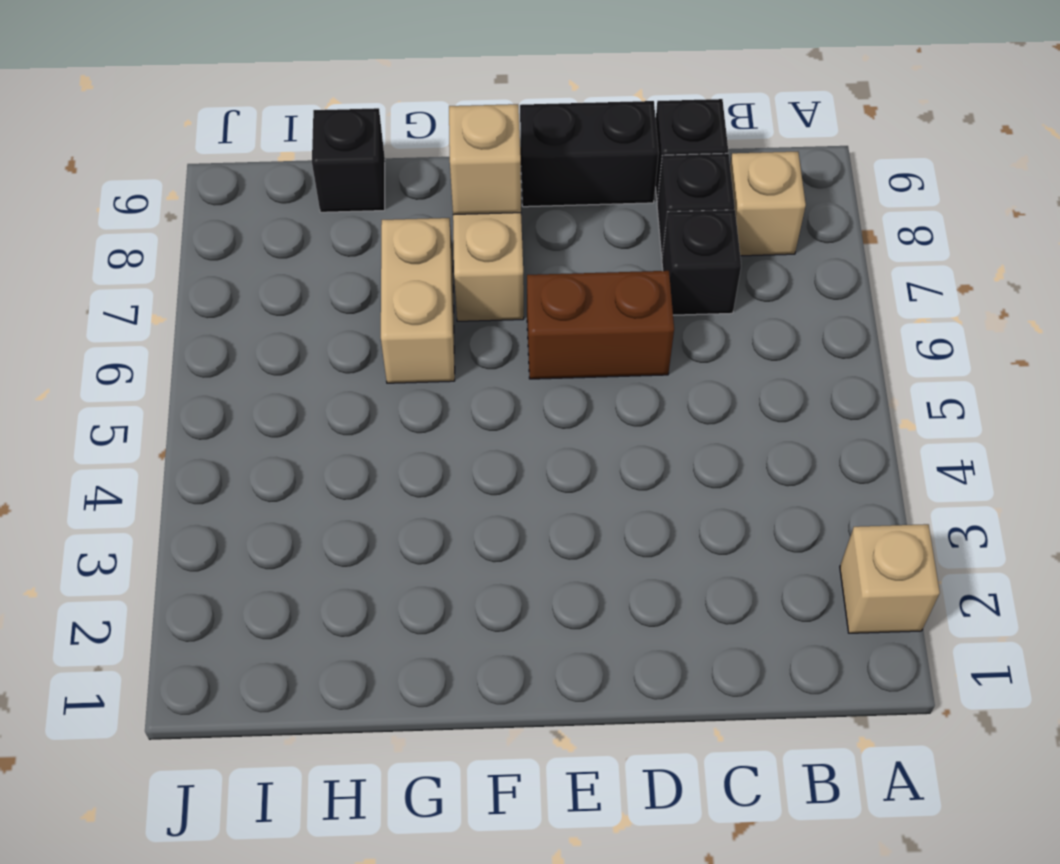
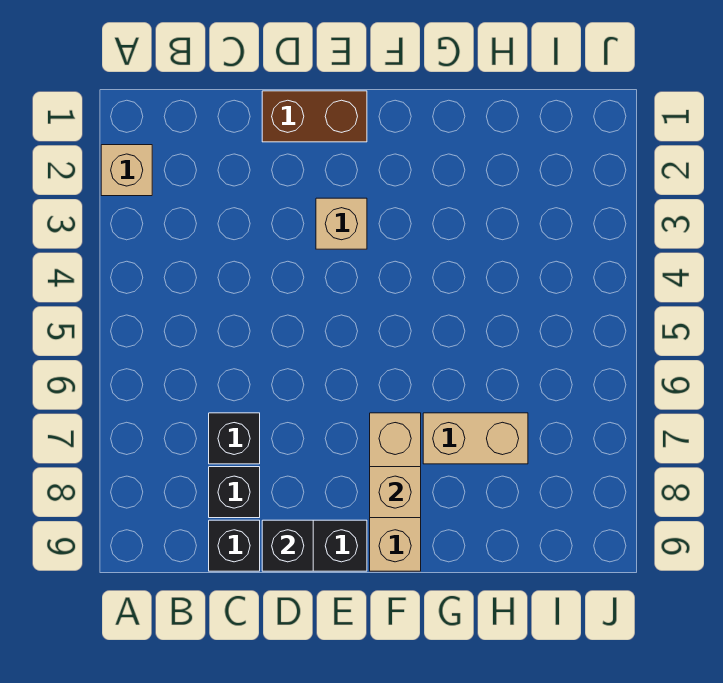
tan 1x1 brick [730,152,806,256] -> tan 1x1 brick moved to [316,198,367,249]
brown 1x2 brick [527,271,674,379] -> brown 1x2 brick moved to [262,91,367,142]
tan 1x2 brick [381,218,455,383] -> tan 1x2 brick turned to [423,413,528,464]
black 1x1 brick [312,108,385,212] -> black 1x1 brick moved to [262,520,313,571]

